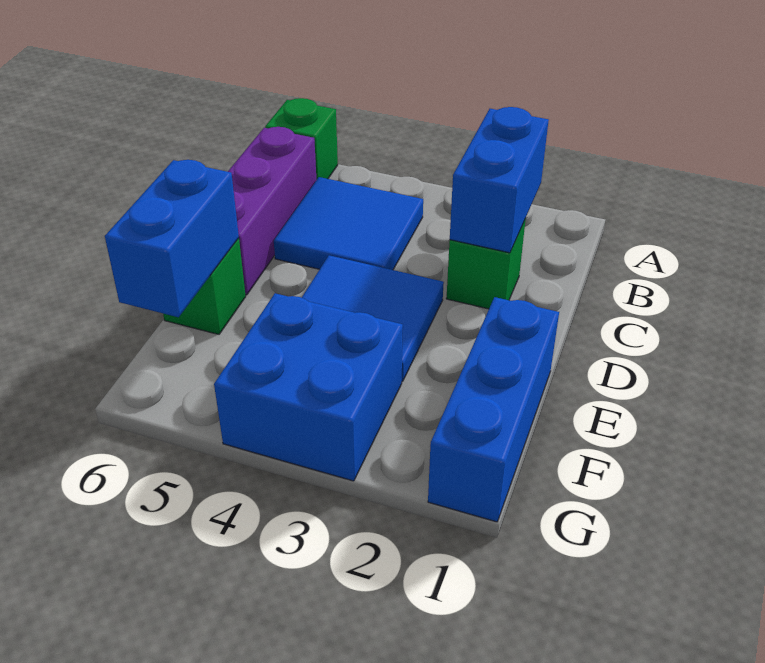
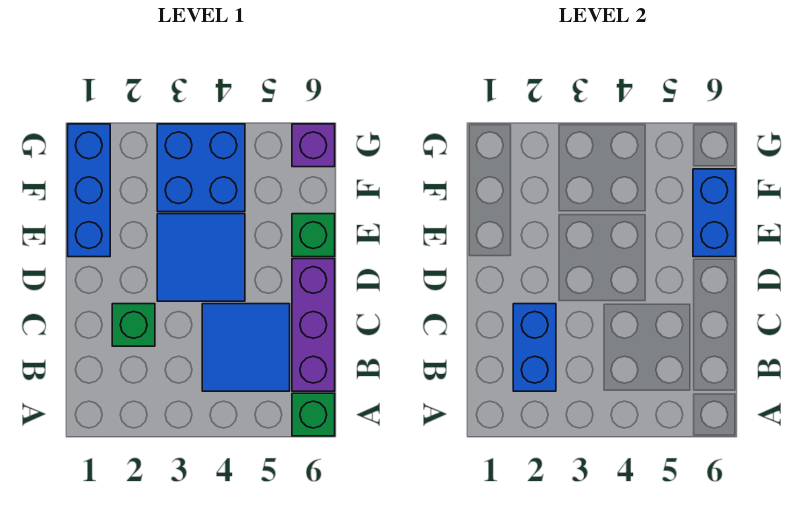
none -> purple 1x1 brick [292,124,335,167]

